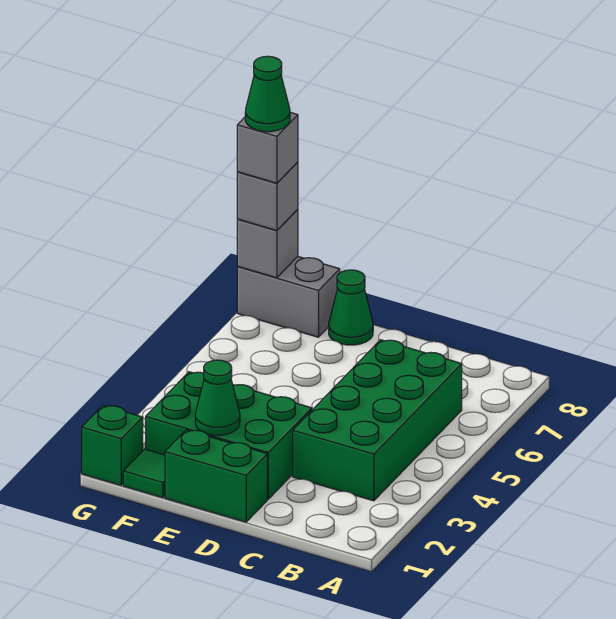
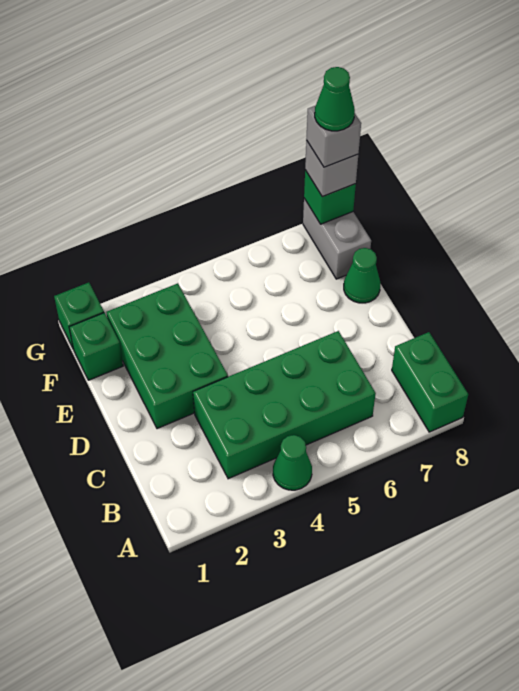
green 1x2 brick [165,430,267,522] -> green 1x2 brick moved to [392,332,468,432]
green 1x1 cone [195,360,240,435] -> green 1x1 cone moved to [273,435,312,490]
green 1x1 tile [123,449,165,498] -> green 1x1 brick [69,313,123,380]
grey 1x1 brick [237,209,298,278] -> green 1x1 brick [304,170,356,224]

